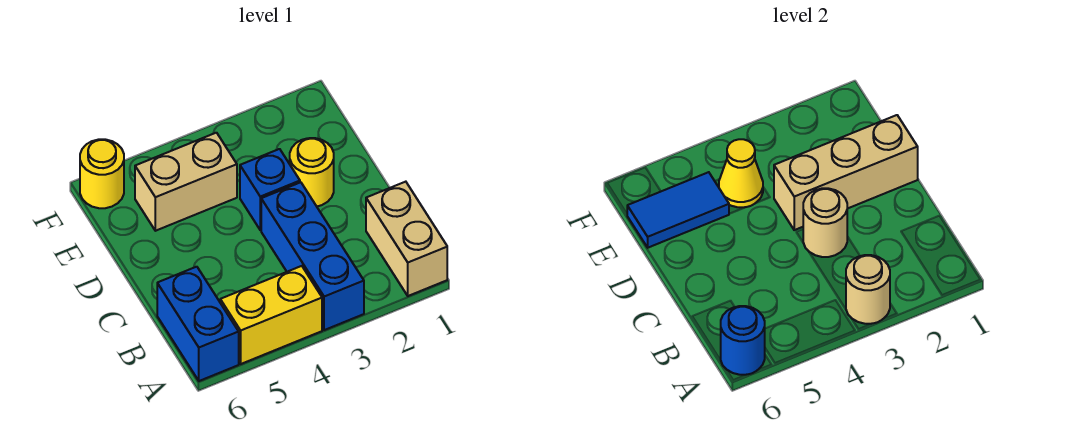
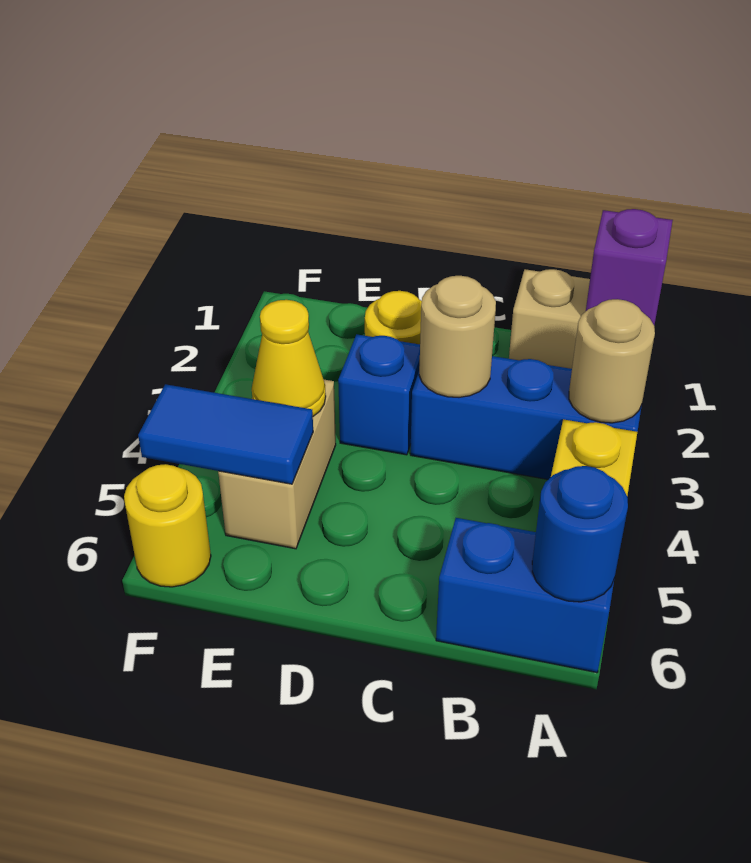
none -> purple 1x1 brick [586,209,673,325]
tan 1x3 brick [774,115,918,230] -> none
blue 1x2 tile [627,172,729,248] -> blue 1x2 tile turned to [138,384,313,484]

